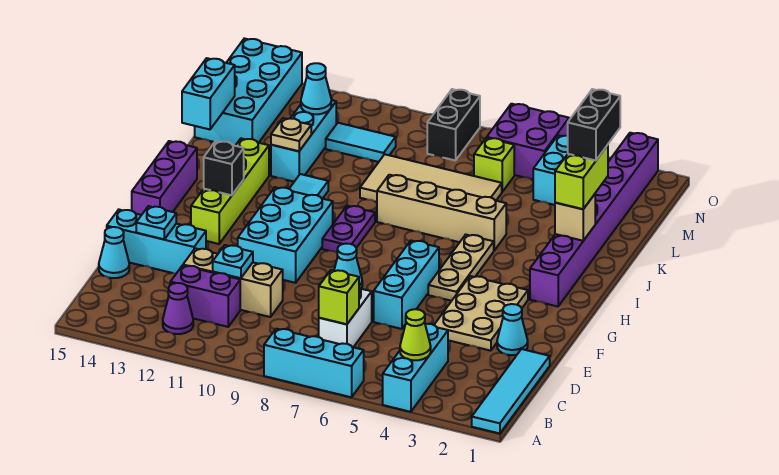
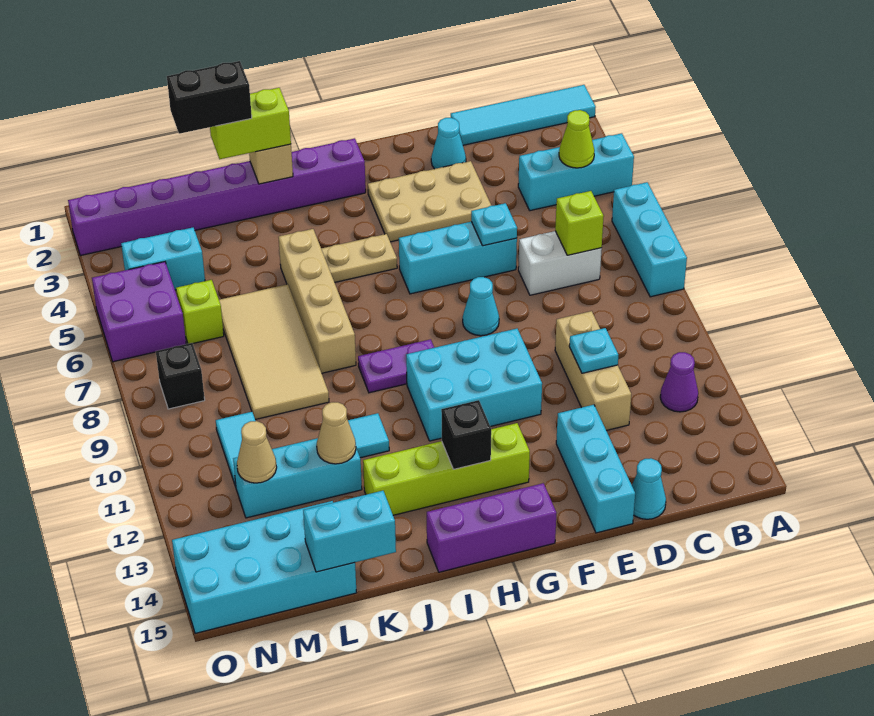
purple 1x2 brick [170,265,240,327] -> none
cyan 1x1 plate [136,206,176,239] -> cyan 1x1 plate moved to [471,203,517,246]
tan 1x3 plate [428,235,494,301] -> tan 1x2 plate [321,234,397,282]
tan 1x1 plate [271,118,311,151] -> tan 1x1 cone [317,402,356,464]
cyan 1x1 cone [301,63,331,114] -> tan 1x1 cone [237,421,277,483]
black 1x2 brick [427,89,480,161] -> black 1x1 brick [156,343,205,409]

